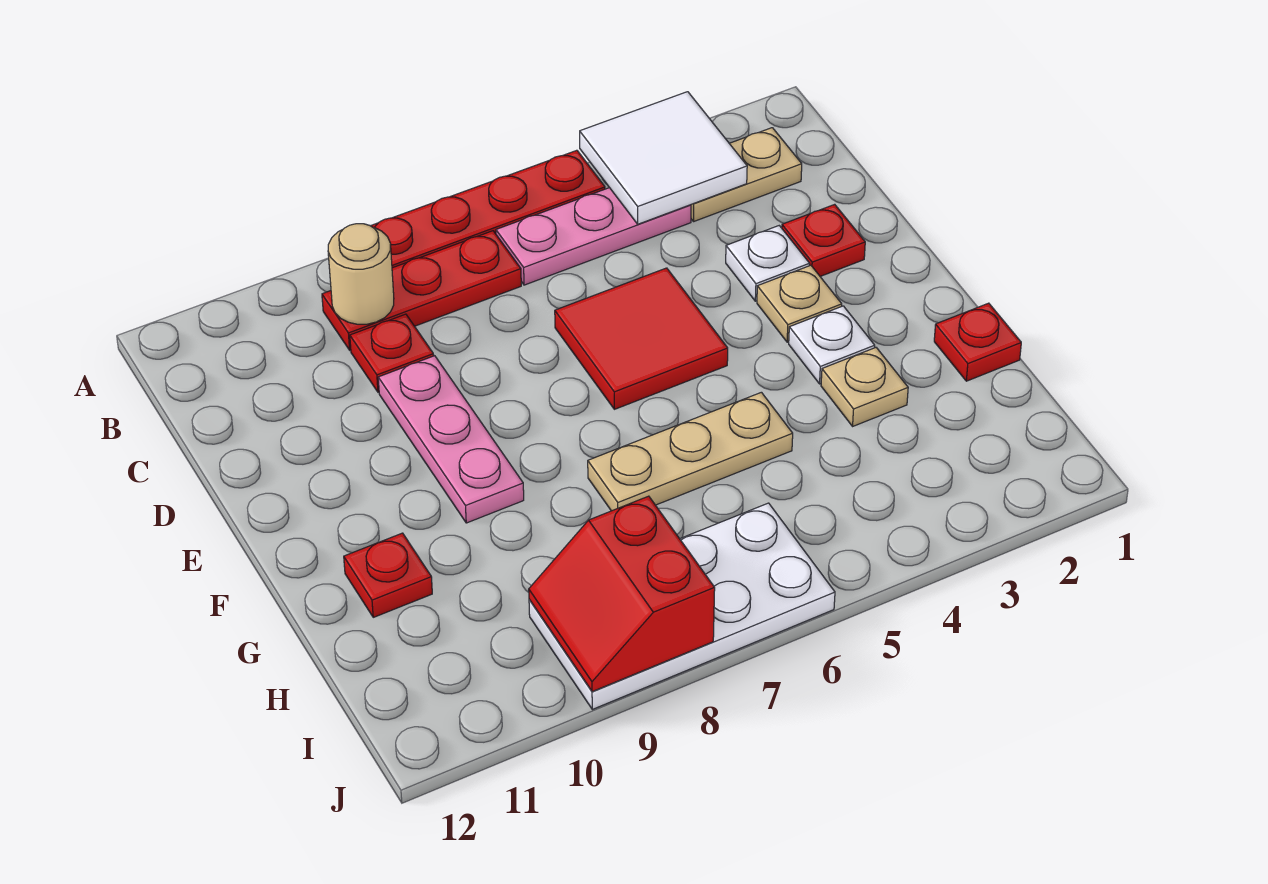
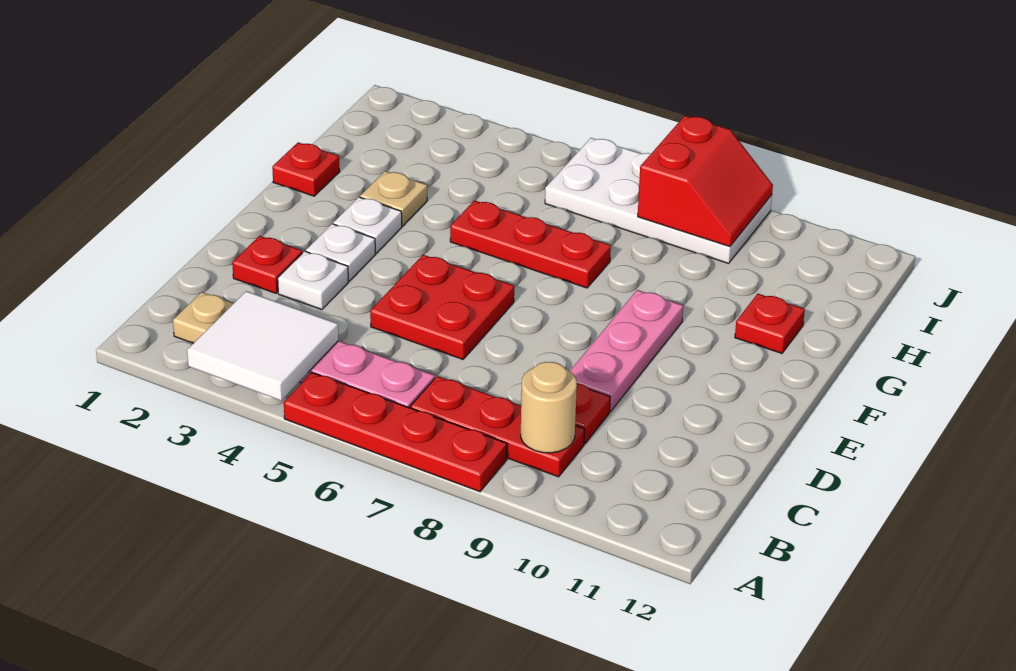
red 2x2 tile [555,268,728,409] -> red 2x2 plate [370,255,514,359]
tan 1x1 plate [757,265,842,342] -> white 1x1 plate [306,224,375,281]
tan 1x3 plate [588,392,793,511] -> red 1x3 plate [450,200,611,288]

